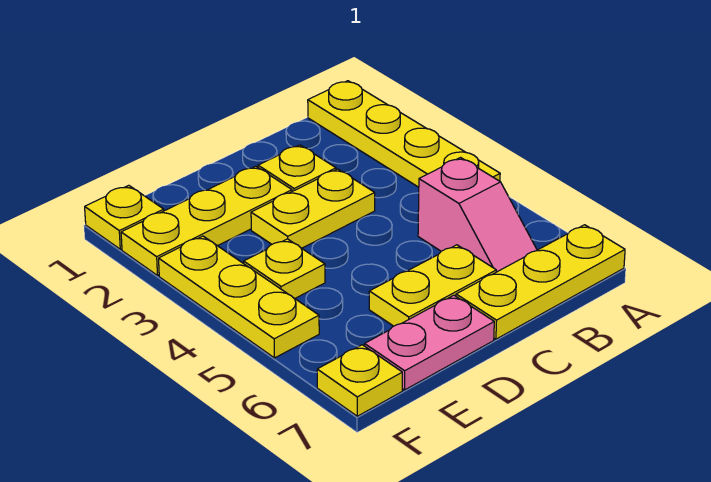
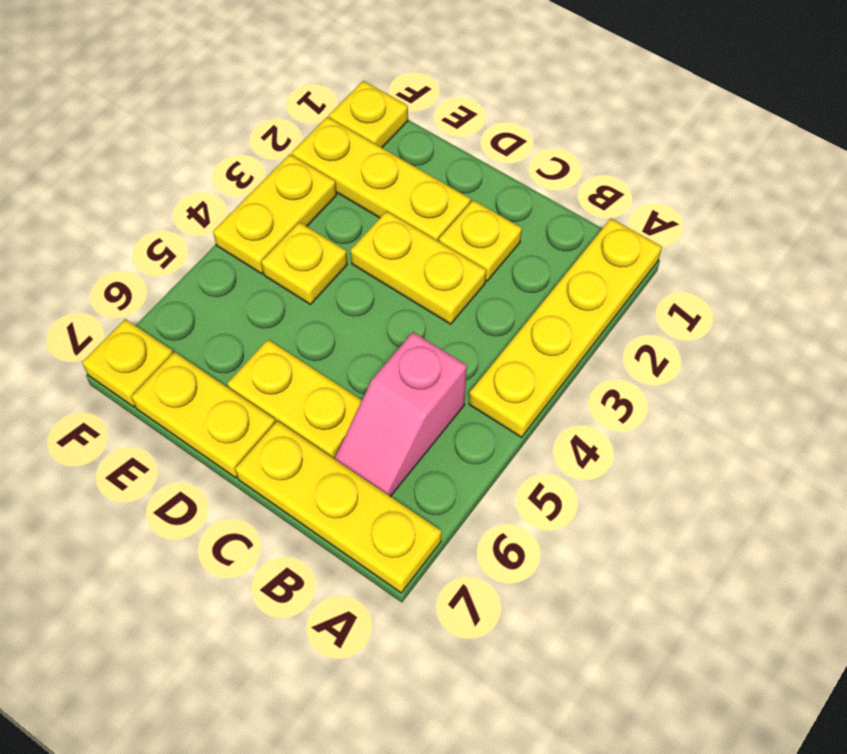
pink 1x2 plate [365,295,494,390] -> yellow 1x2 plate [132,352,275,478]
yellow 1x3 plate [159,236,319,358] -> yellow 1x2 plate [213,154,337,274]

